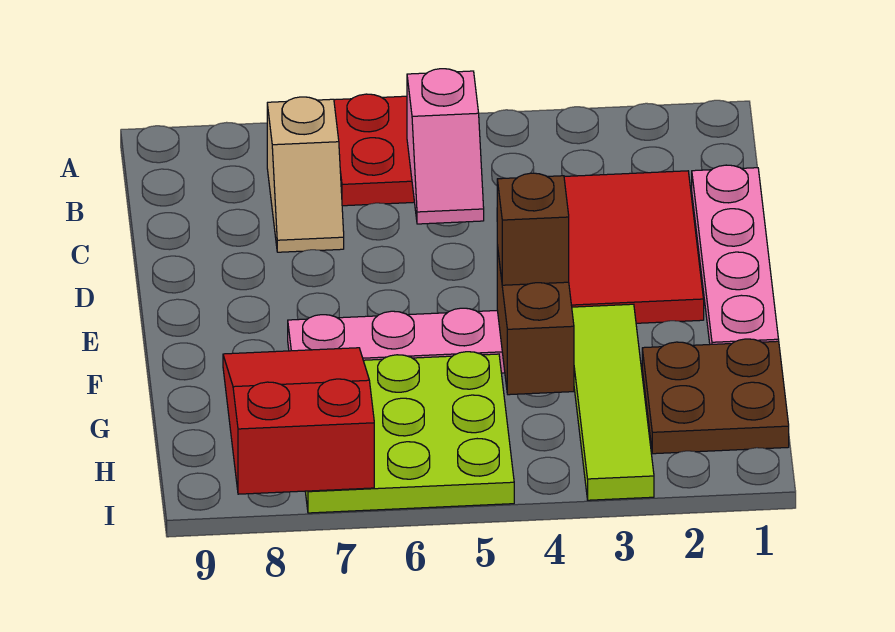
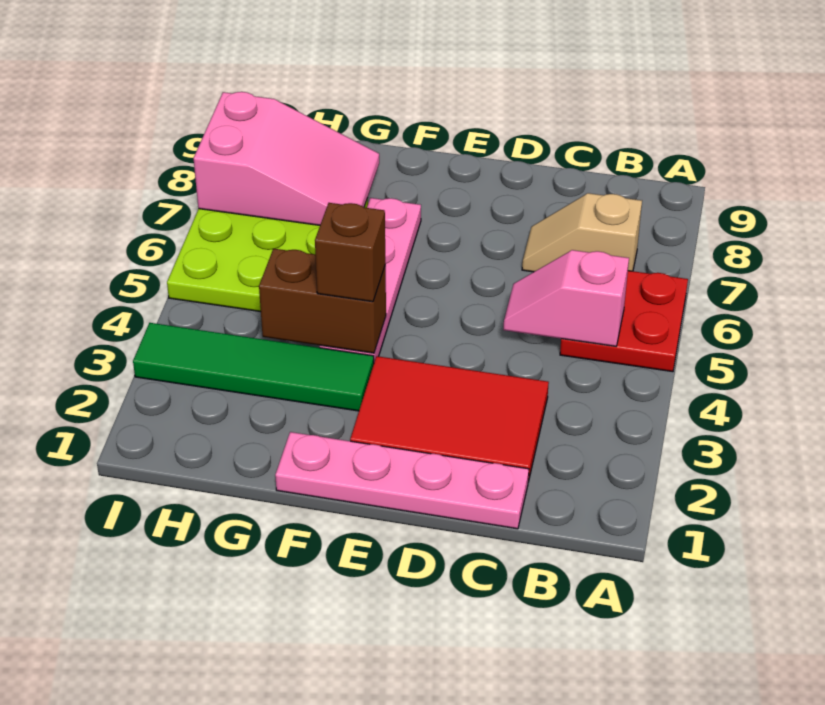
lime 1x4 tile [572,304,654,500] -> green 1x4 tile [133,323,374,411]
brown 2x2 plate [642,339,789,454] -> none
red 2x3 slope [223,348,374,494] -> pink 2x3 slope [194,92,379,225]

